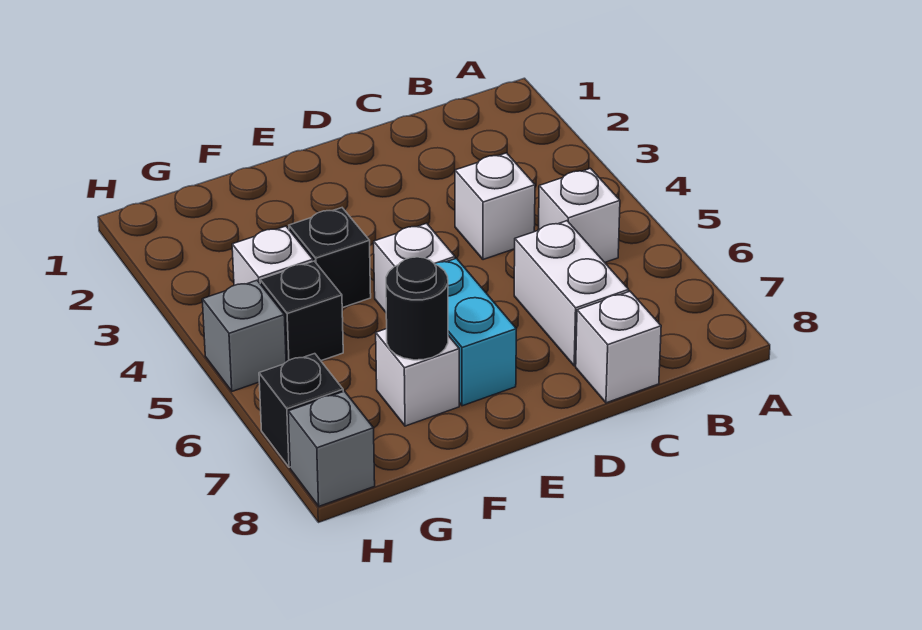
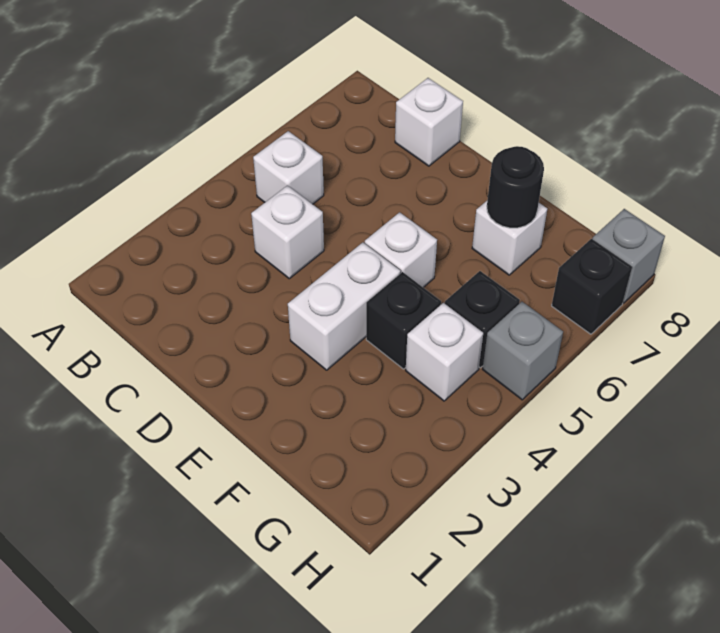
white 1x2 brick [514,221,629,366] -> white 1x2 brick moved to [288,242,401,370]
cyan 1x2 brick [435,258,516,406] -> none

